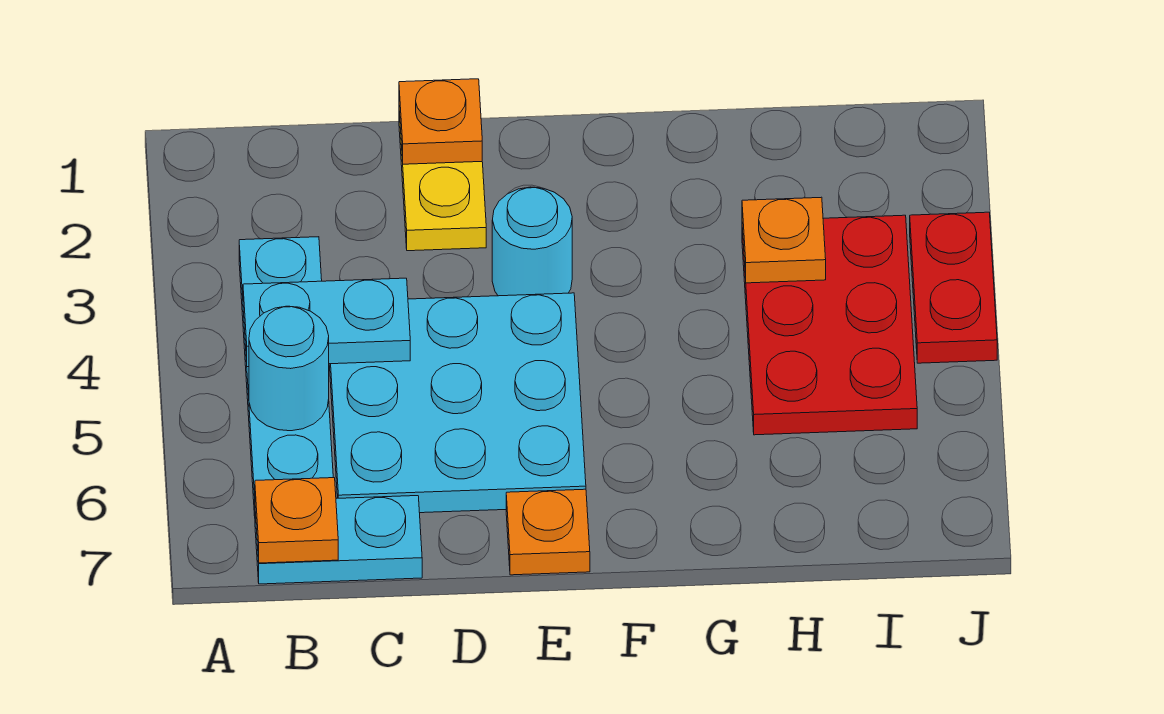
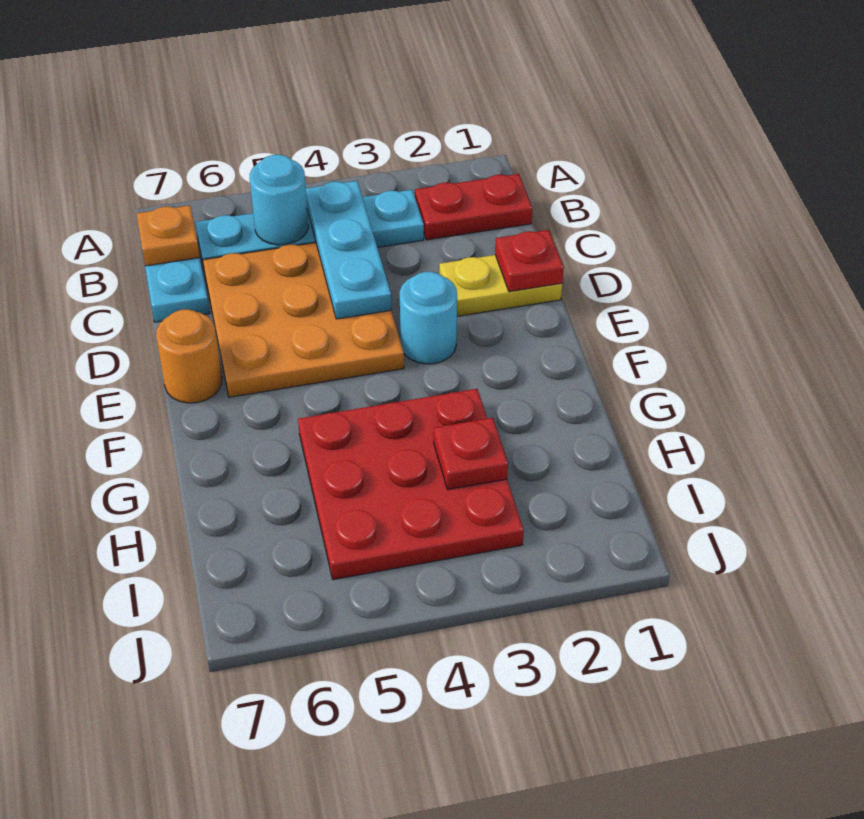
cyan 1x2 plate [243,278,410,367] -> cyan 1x3 plate [306,181,391,319]
cyan 3x3 plate [329,293,586,513] -> orange 3x3 plate [203,243,404,397]
orange 1x1 plate [399,79,482,164] -> red 1x1 plate [495,230,564,292]
orange 1x1 plate [506,489,590,575] -> orange 1x1 round brick [156,309,222,403]
red 2x3 plate [742,215,917,435] -> red 3x3 plate [298,389,524,580]
orange 1x1 plate [742,197,826,283] -> red 1x1 plate [434,418,508,489]
red 1x2 plate [910,212,997,363] -> red 1x2 plate moved to [415,174,532,240]

